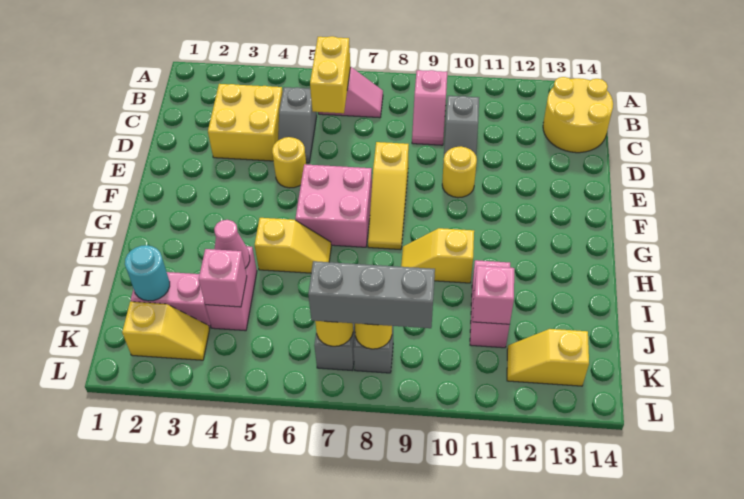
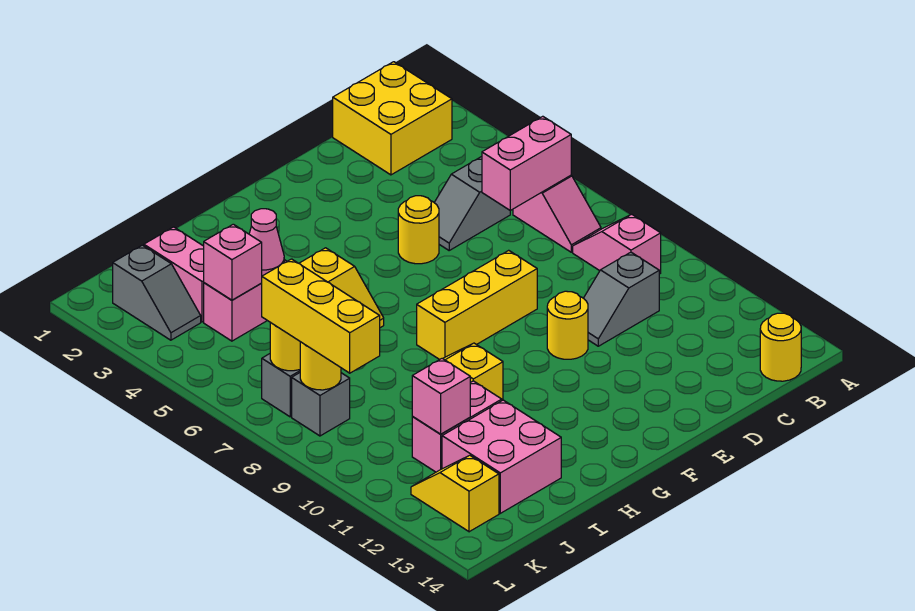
yellow 1x2 brick [310,36,350,113] -> pink 1x2 brick [482,116,571,211]
pink 1x2 slope [412,70,447,145] -> pink 1x2 slope turned to [573,214,661,274]
yellow 2x2 round brick [543,77,613,153] -> yellow 1x1 round brick [760,313,801,381]
yellow 2x2 brick [208,84,283,161] -> yellow 2x2 brick moved to [333,62,452,175]
yellow 1x3 slope [368,142,409,250] -> yellow 1x3 brick [417,250,537,360]
pink 2x2 brick [296,164,372,247] -> pink 2x2 brick moved to [442,400,561,513]
cyan 1x1 round brick [125,245,170,301] -> none
yellow 1x2 slope [122,302,210,360] -> grey 1x2 slope [113,245,201,340]
grey 1x3 brick [308,261,435,328] -> yellow 1x3 brick [262,259,380,373]

